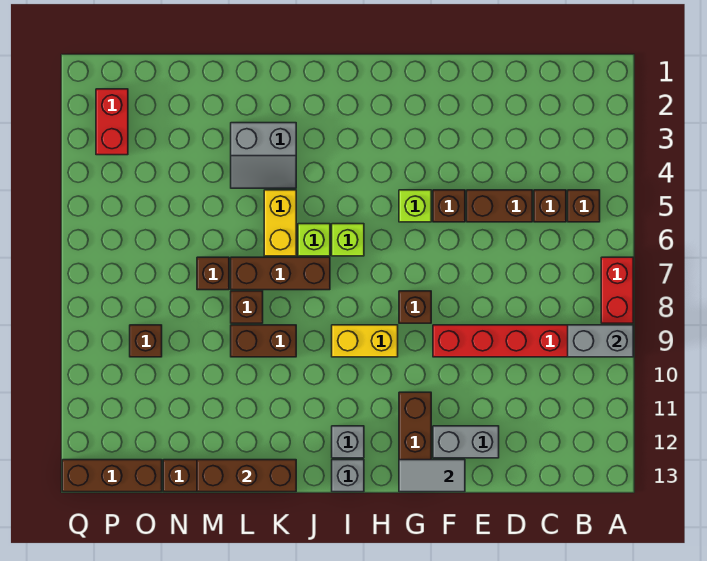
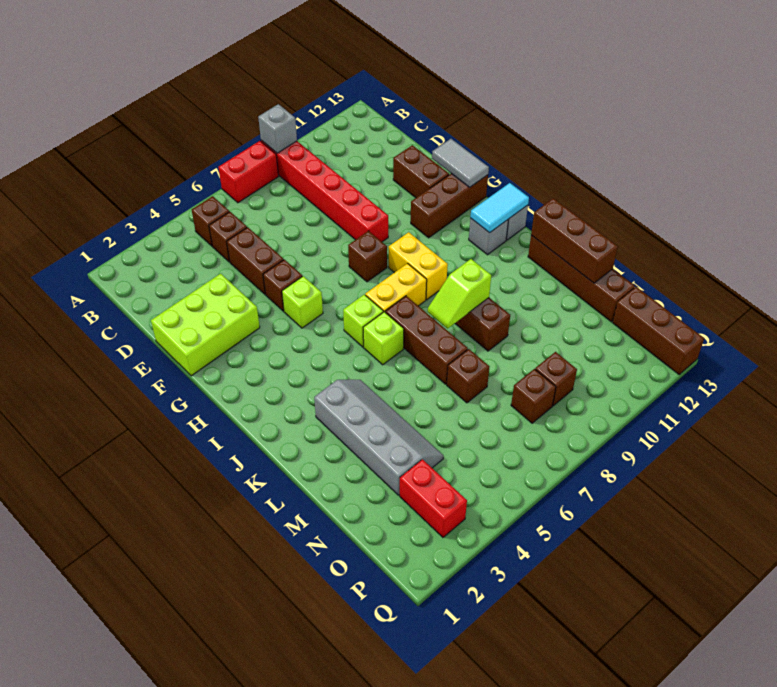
grey 1x2 brick [568,325,633,357] -> grey 1x1 brick [258,104,297,153]
none -> lime 2x3 brick [151,274,260,376]
grey 1x2 brick [433,426,499,458] -> brown 1x2 brick [393,145,449,198]
none -> cyan 1x2 tile [470,183,529,233]
grey 2x2 slope [231,123,296,188] -> grey 2x4 slope [314,380,444,495]
yellow 1x2 brick [264,190,296,256] -> yellow 1x2 brick moved to [365,264,427,312]
none -> lime 1x2 slope [428,259,491,329]
brown 1x1 brick [231,291,263,323] -> brown 1x1 brick moved to [511,369,556,423]
red 1x2 brick [96,89,128,155] -> red 1x2 brick turned to [400,459,467,537]

